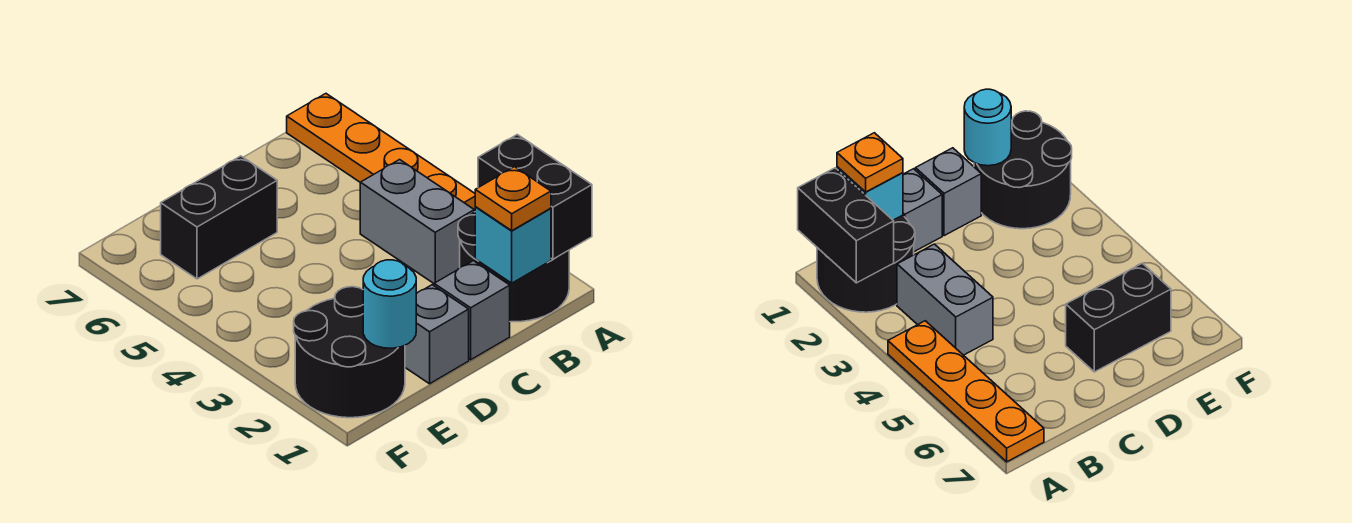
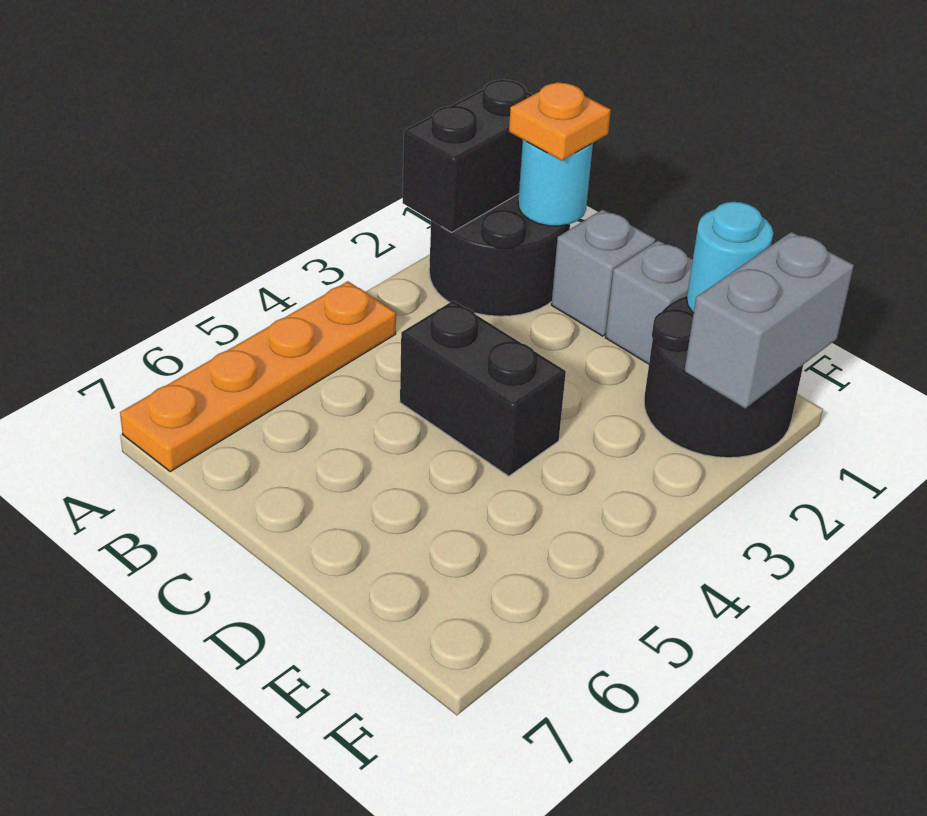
cyan 1x1 brick [475,207,551,283] -> cyan 1x1 round brick [518,140,593,226]
grey 1x2 brick [360,160,474,283] -> grey 1x2 brick moved to [684,232,854,408]
black 1x2 brick [161,156,277,279] -> black 1x2 brick moved to [400,301,566,476]

